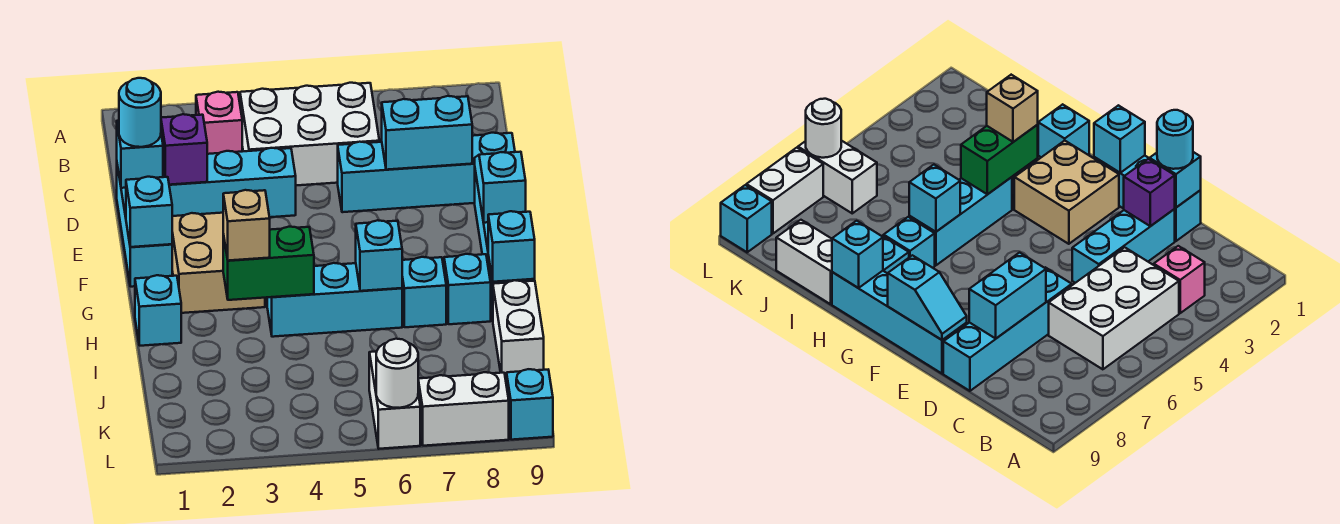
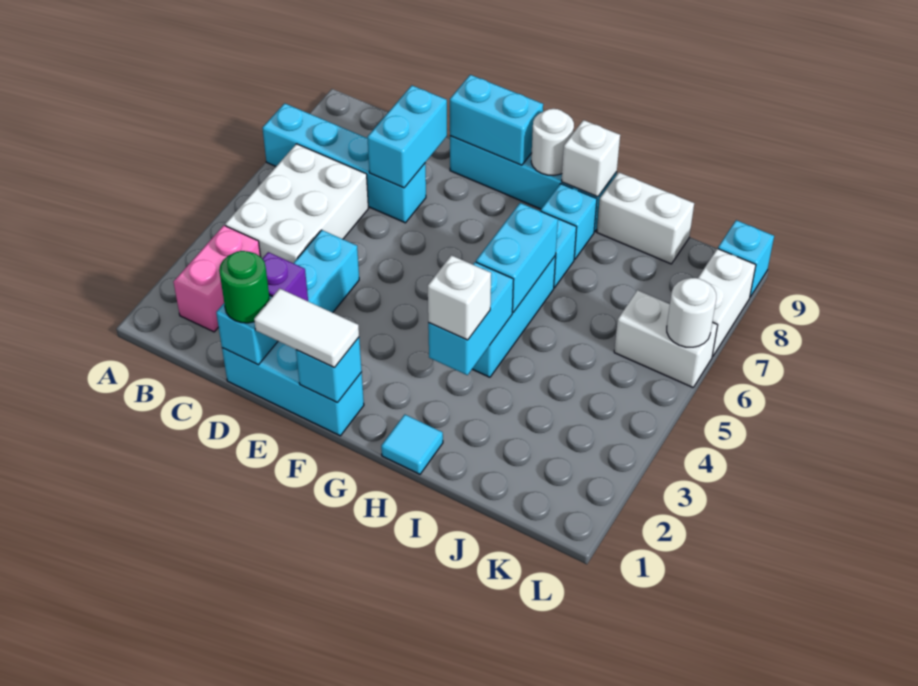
pink 1x1 brick [196,92,242,154] -> pink 1x2 brick [174,226,261,332]
cyan 1x1 round brick [119,78,161,147] -> green 1x1 round brick [219,251,270,323]
cyan 1x4 brick [338,133,515,212] -> cyan 1x4 brick turned to [262,103,426,223]
none -> white 1x2 tile [254,288,359,367]
cyan 1x2 slope [475,152,526,223] -> cyan 1x2 brick [450,75,543,165]
tan 2x2 brick [172,213,265,313] -> none
none -> white 1x1 round brick [531,109,574,175]
cyan 1x1 brick [135,275,181,346] -> cyan 1x1 tile [381,415,443,474]
green 1x2 brick [223,227,314,300] -> cyan 1x2 brick [428,262,514,375]
tan 1x1 brick [223,190,270,261] -> white 1x1 brick [428,255,491,340]
cyan 1x1 brick [356,220,402,291] -> cyan 1x2 brick [476,203,558,312]
cyan 1x1 brick [488,211,535,282] -> white 1x1 brick [562,120,620,197]

